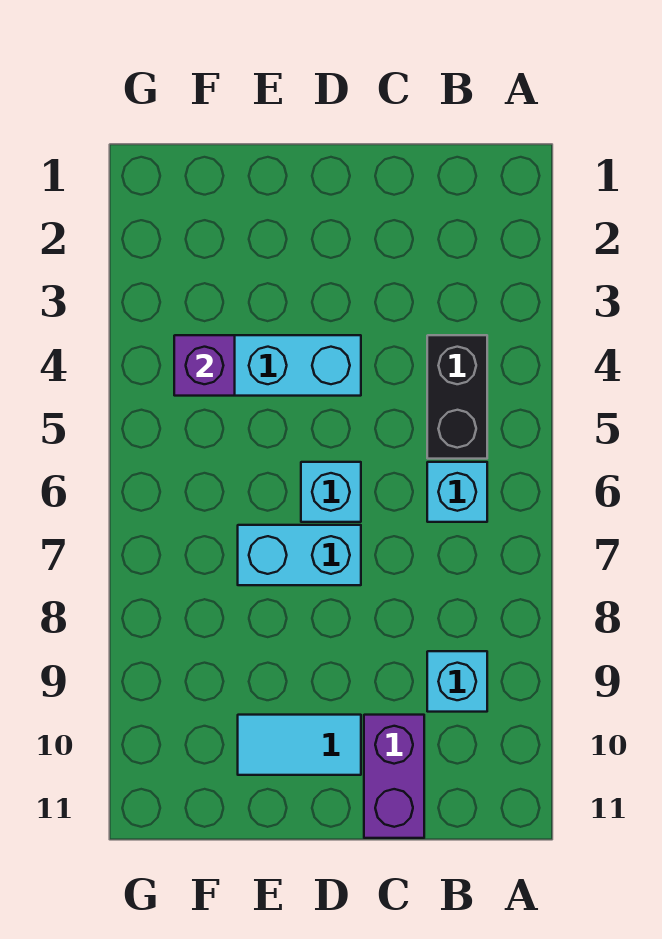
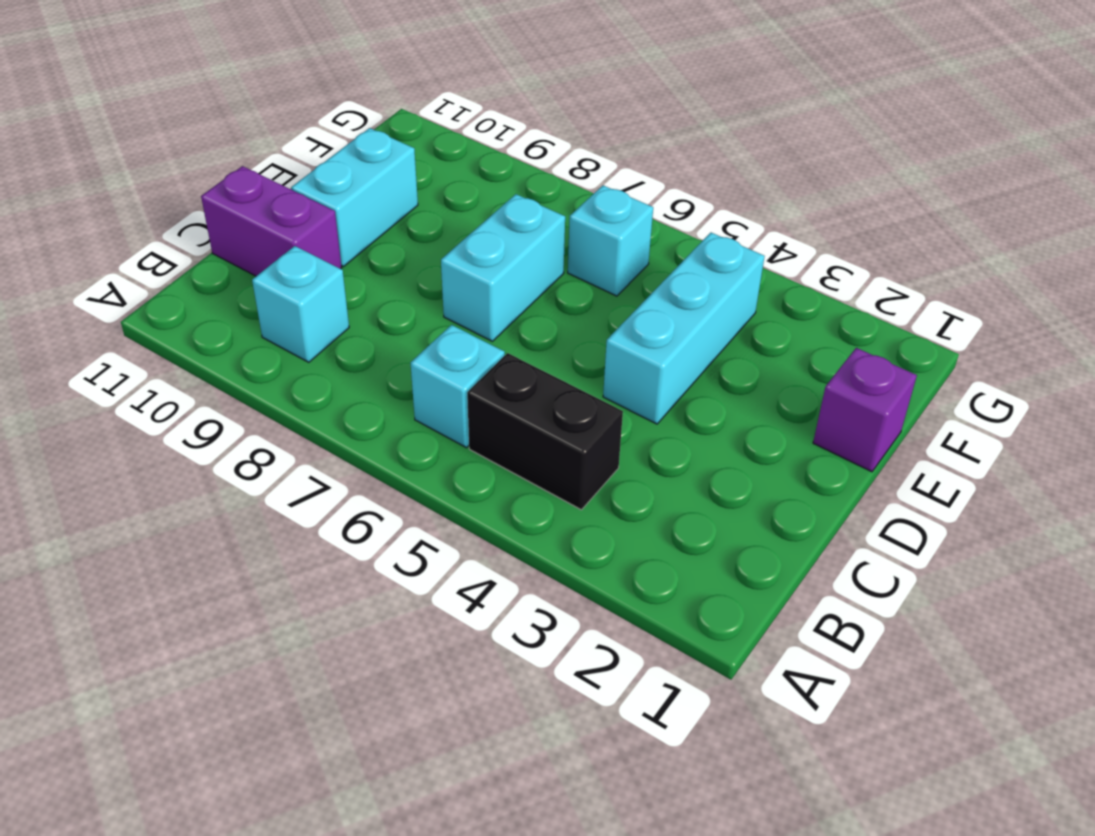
cyan 1x1 brick [301,462,361,522] -> cyan 1x1 brick moved to [568,185,653,296]
cyan 1x2 tile [238,715,361,775] -> cyan 1x2 brick [291,128,418,267]
purple 1x1 brick [174,335,235,396] -> purple 1x1 brick moved to [813,348,917,472]

